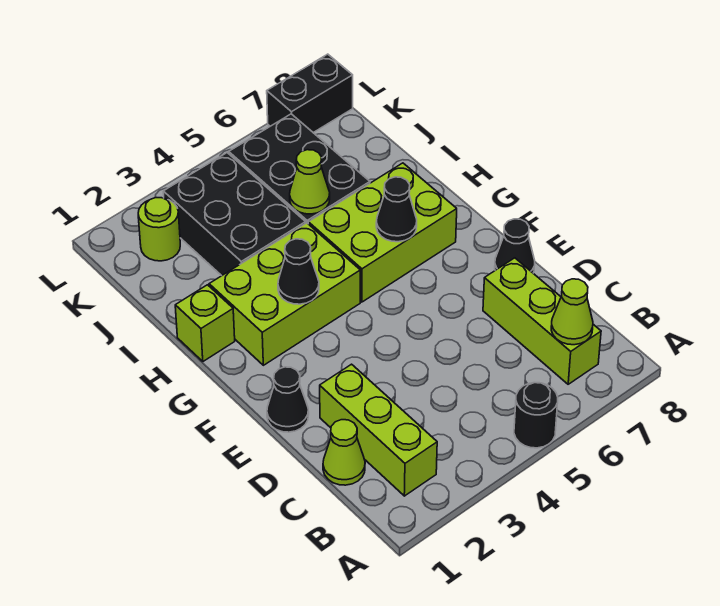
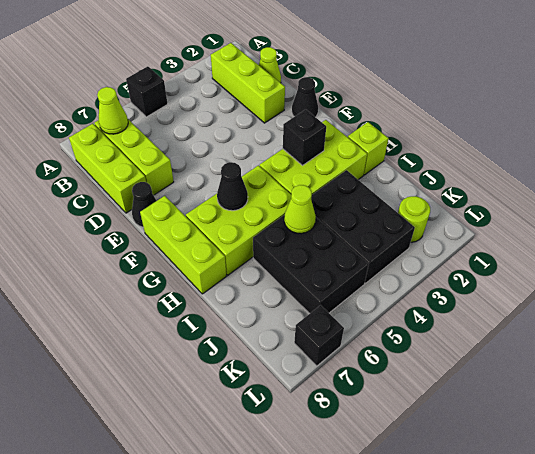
black 1x1 round brick [514,383,558,448] -> black 1x1 brick [126,66,168,117]
none -> lime 1x3 brick [69,124,146,213]
none -> lime 1x3 brick [140,196,226,294]
black 1x1 cone [278,239,319,304] -> black 1x1 brick [283,109,326,165]
black 1x2 brick [267,54,353,133] -> black 1x1 brick [294,305,344,366]

